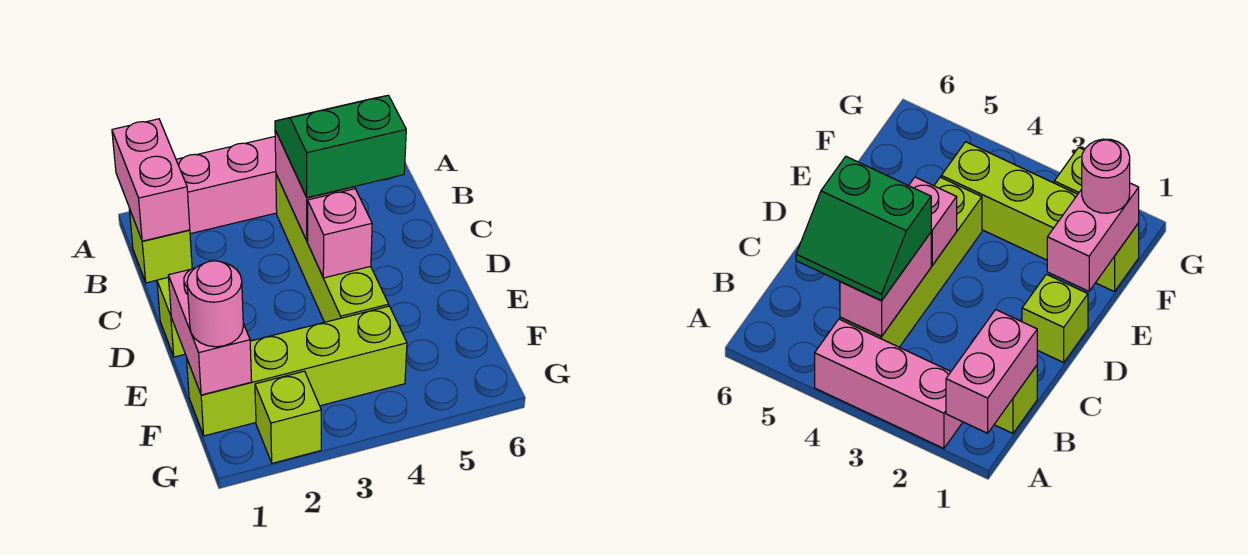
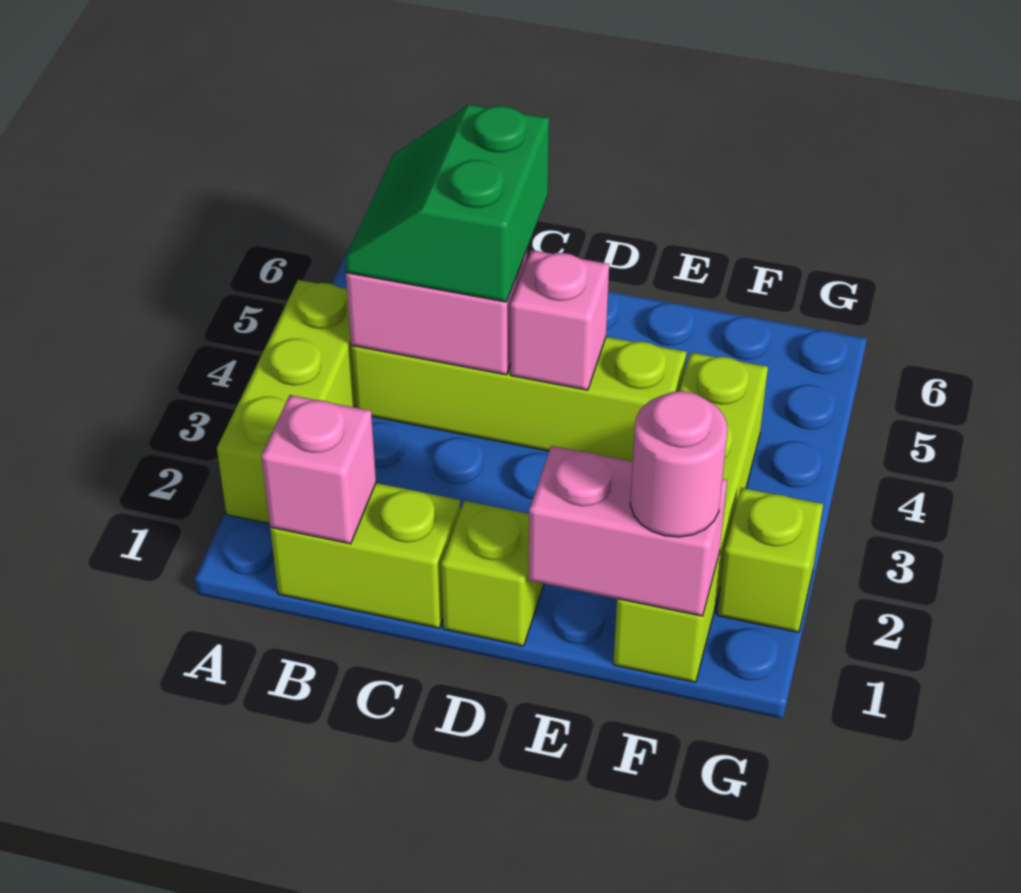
pink 1x2 brick [112,119,190,241] -> pink 1x1 brick [261,395,376,544]
pink 1x3 brick [176,137,277,234] -> lime 1x3 brick [217,280,356,524]
lime 1x1 brick [129,209,192,283] -> lime 1x2 brick [270,483,461,628]

